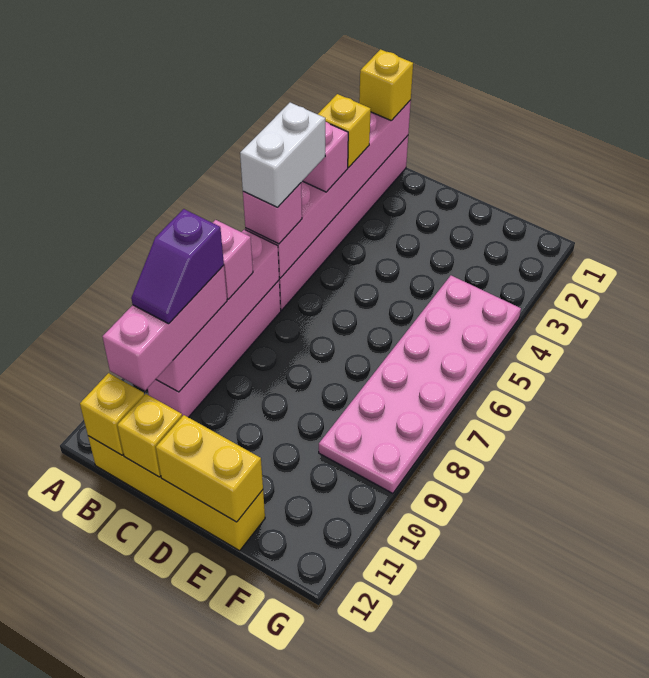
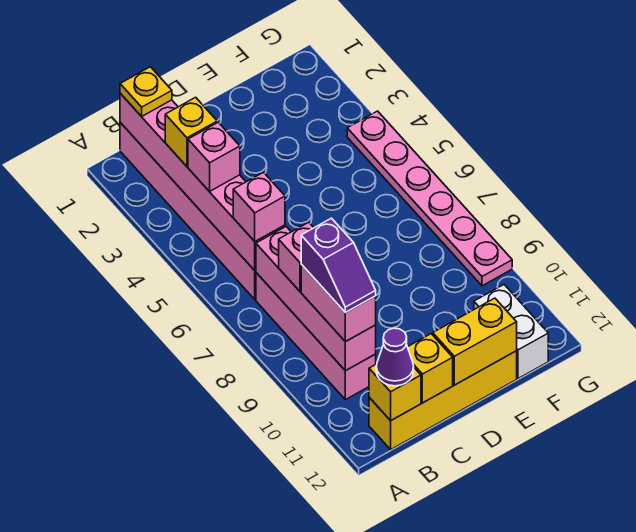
yellow 1x1 brick [359,49,413,121] -> yellow 1x1 plate [120,67,172,117]
white 1x2 brick [240,103,325,207] -> white 1x2 brick moved to [474,285,548,379]
pink 1x3 brick [103,265,227,390] -> pink 1x2 brick [301,265,376,342]
none -> purple 1x1 cone [376,328,414,386]
pink 2x6 plate [319,276,521,494] -> pink 1x6 plate [347,111,512,286]

